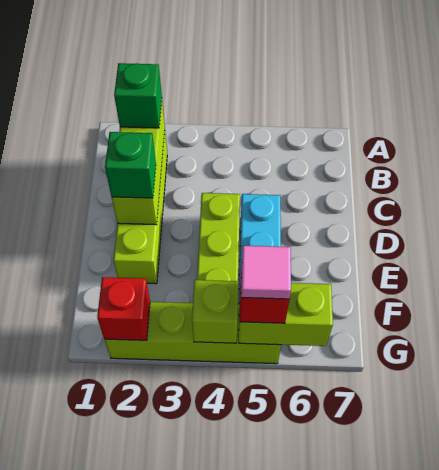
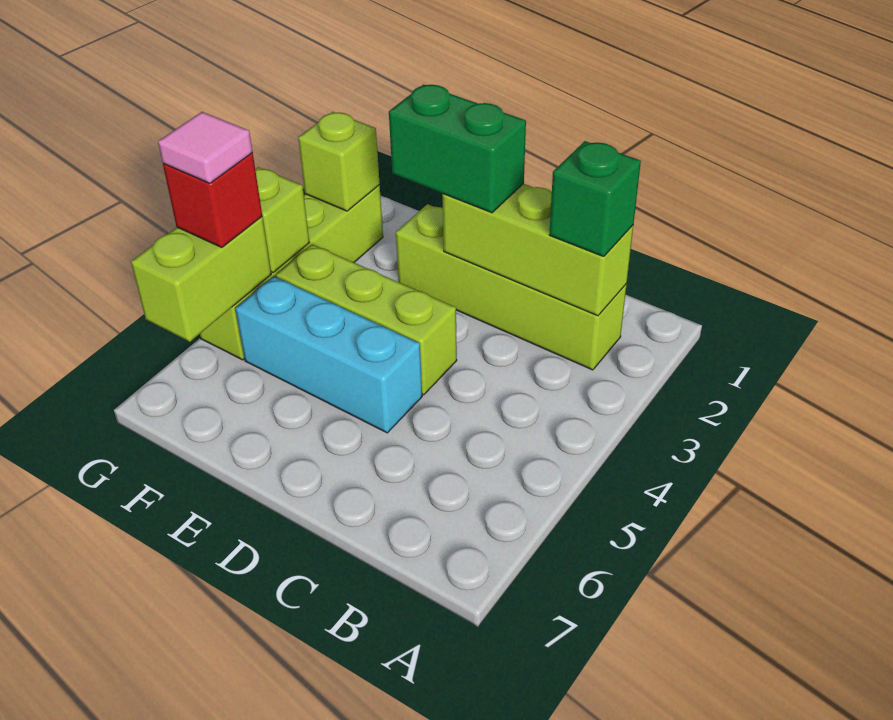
green 1x1 brick [105,132,156,198] -> green 1x2 brick [389,85,526,213]
red 1x1 brick [97,277,150,340] -> lime 1x1 brick [298,112,380,211]

